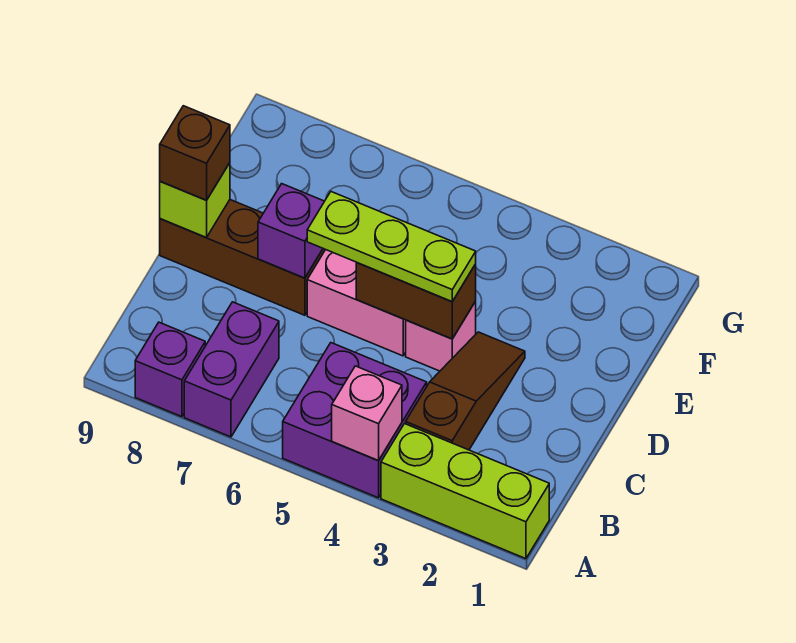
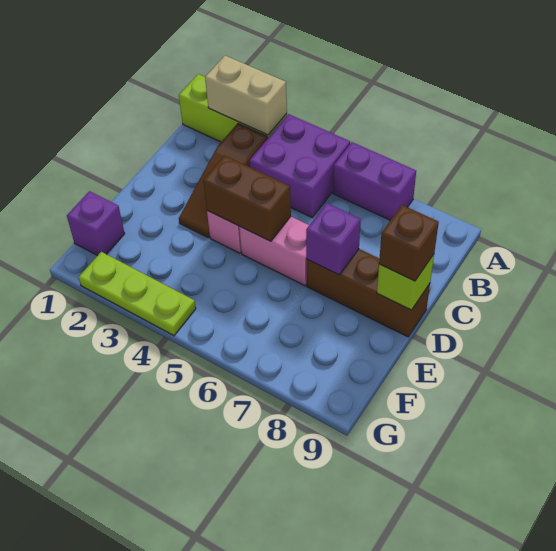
none -> tan 1x2 brick [205,56,287,135]
pink 1x1 brick [332,366,402,461] -> none
purple 1x2 brick [184,302,279,437] -> purple 1x2 brick turned to [333,142,416,220]
purple 1x1 brick [135,322,205,417] -> purple 1x1 brick moved to [67,191,125,256]
lime 1x3 plate [307,192,476,302] -> lime 1x3 plate moved to [79,252,196,336]

